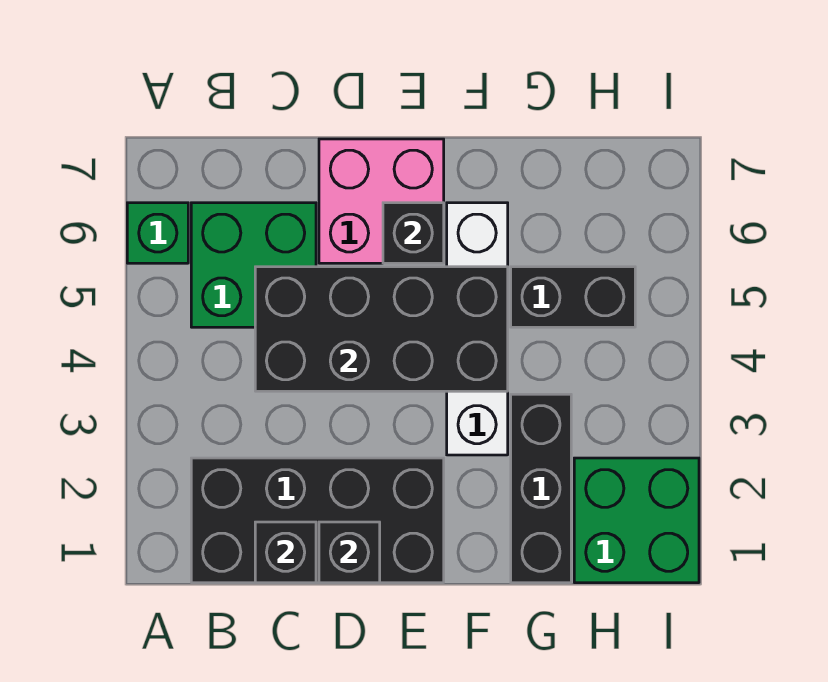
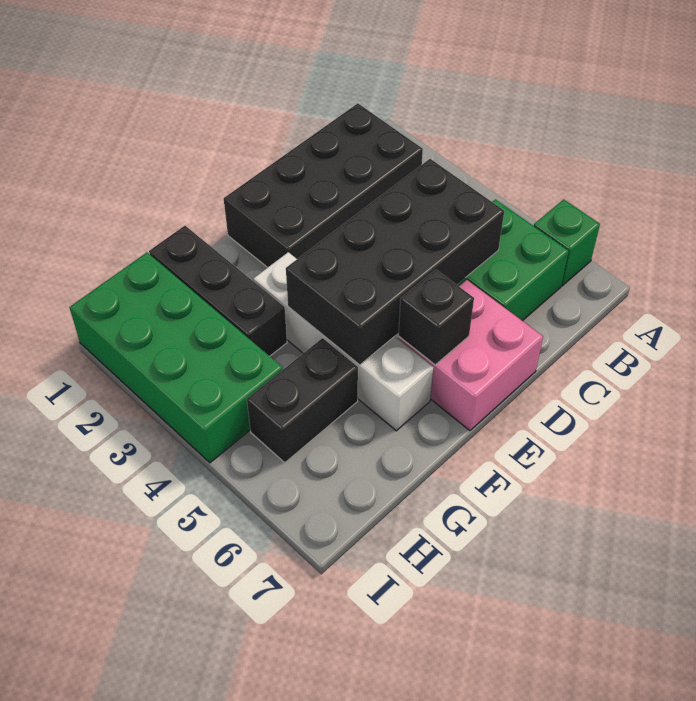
black 1x1 brick [255,522,316,583] -> none
black 1x1 brick [319,522,380,583] -> none
green 2x2 brick [574,458,699,583] -> green 2x4 brick [70,253,283,463]

